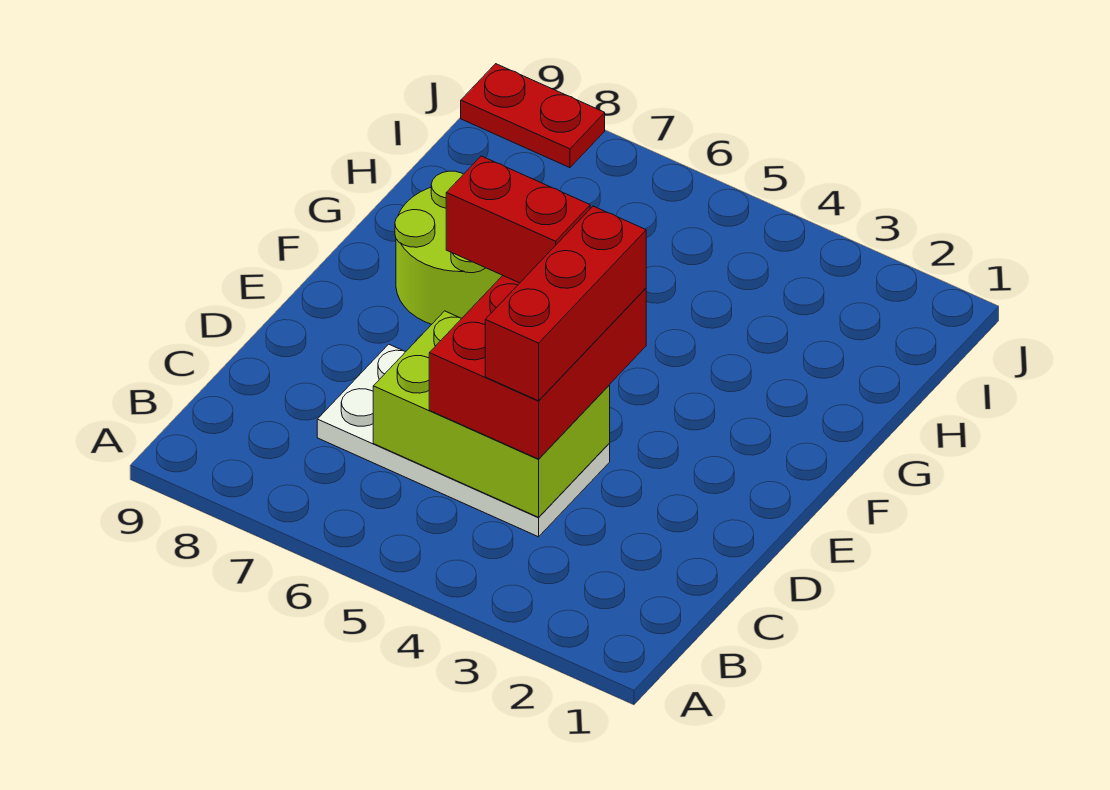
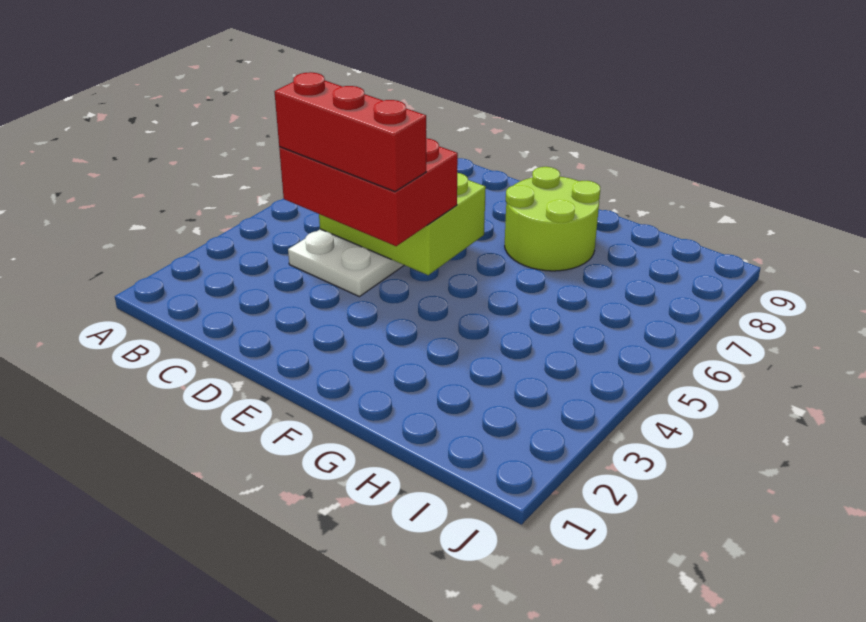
lime 2x3 brick [373,311,610,517] -> lime 2x3 brick turned to [319,173,486,275]
red 1x2 brick [446,156,590,283] -> none
red 1x2 plate [461,64,605,168] -> none

